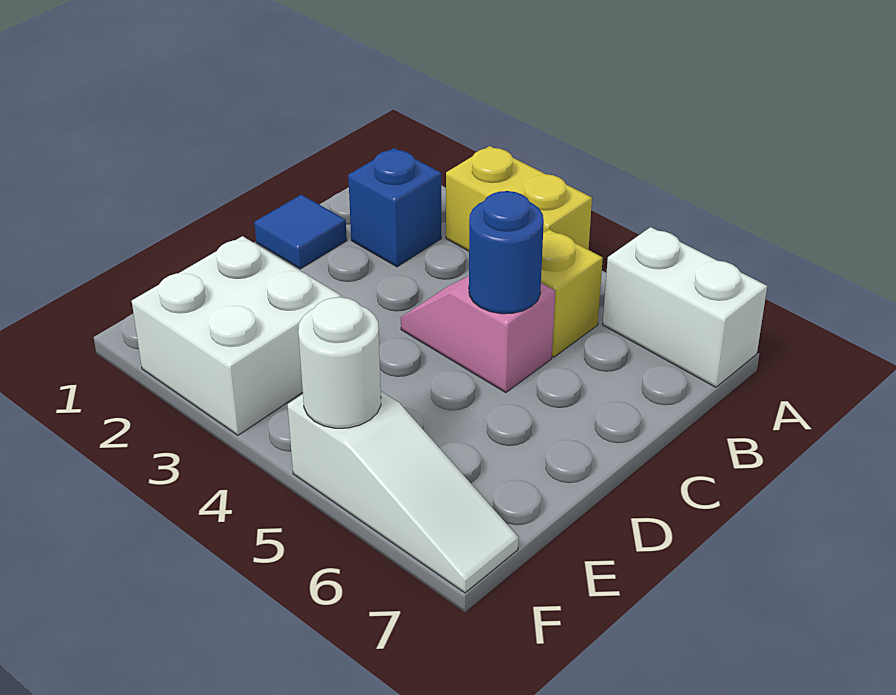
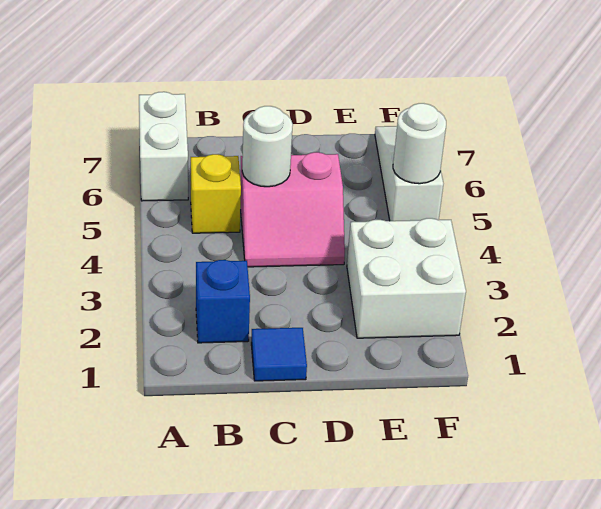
yellow 1x2 brick [446,146,592,251] -> none
pink 1x2 slope [401,276,555,392] -> pink 2x2 slope [240,152,345,267]
blue 1x1 round brick [469,191,544,314] -> white 1x1 round brick [242,106,293,187]

